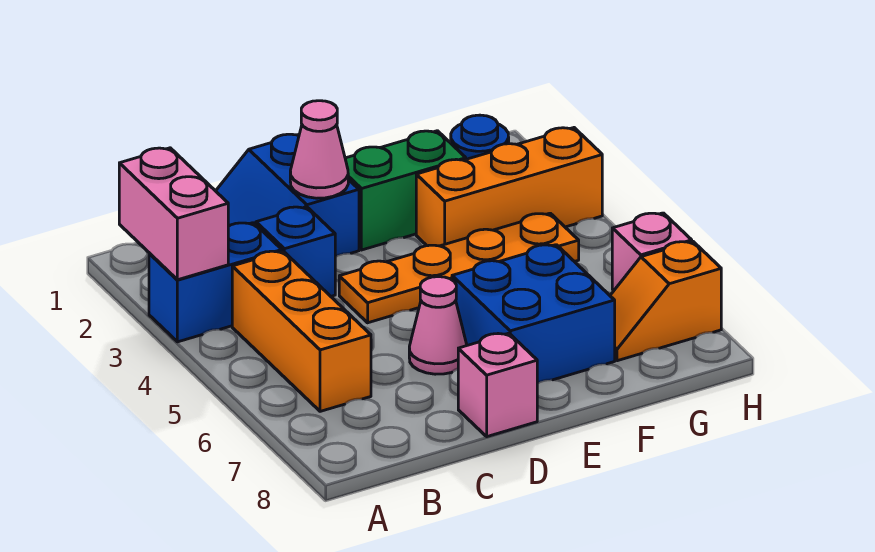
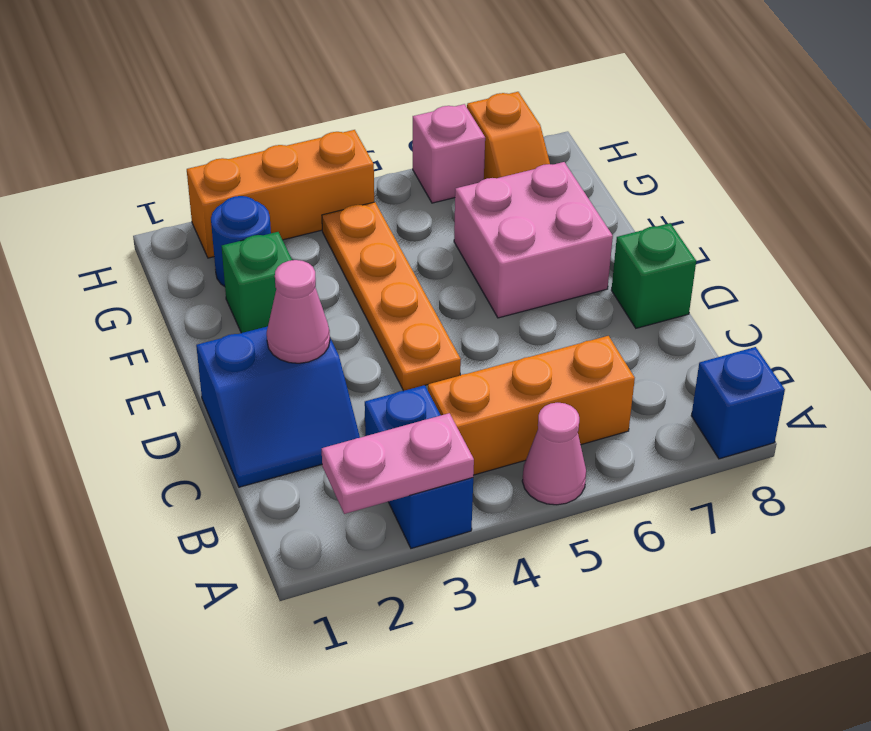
pink 1x2 brick [119,148,228,280] -> pink 1x2 plate [322,413,474,514]
blue 1x1 brick [256,207,335,296] -> blue 1x1 brick moved to [691,347,785,459]
pink 1x1 cone [409,277,467,374] -> pink 1x1 cone moved to [522,403,586,505]
pink 1x1 brick [458,333,537,437] -> green 1x1 brick [612,223,696,328]
green 1x2 brick [345,131,466,250] -> green 1x1 brick [222,232,292,333]
blue 2x2 brick [452,245,615,383] -> pink 2x2 brick [454,162,613,318]
orange 1x3 brick [416,128,602,246] -> orange 1x3 brick turned to [187,130,374,258]

